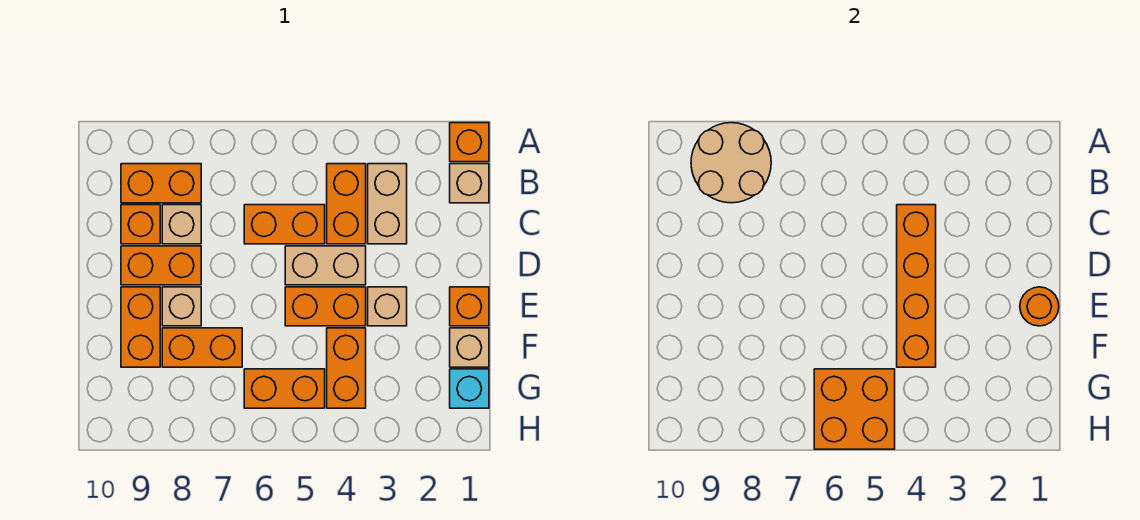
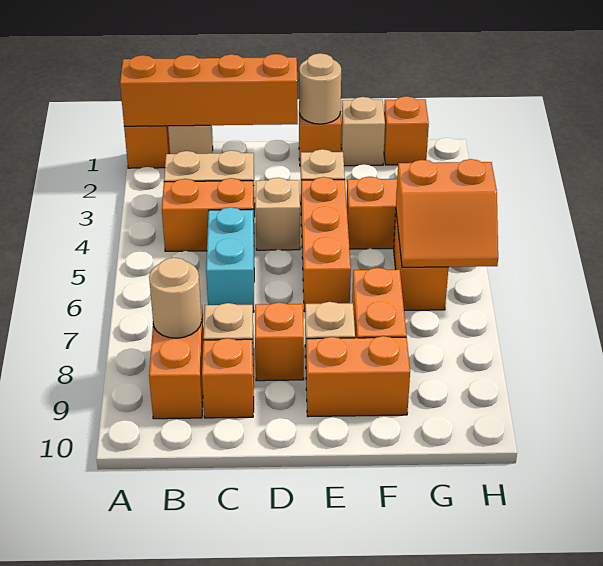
tan 2x2 round brick [691,123,771,203] -> tan 1x1 round brick [149,258,202,338]
orange 1x4 brick [897,205,936,367] -> orange 1x4 brick moved to [120,54,298,126]
orange 1x2 brick [244,205,325,244] -> cyan 1x2 brick [206,207,254,312]
tan 1x2 brick [285,246,366,285] -> tan 1x1 brick [255,178,300,250]
orange 1x2 brick [121,246,201,285] -> orange 1x1 brick [255,302,304,381]
orange 1x1 round brick [1020,287,1059,326] -> tan 1x1 round brick [299,53,341,124]
orange 1x2 brick [285,287,366,326] -> orange 1x3 brick [301,177,351,312]
cyan 1x1 brick [450,369,489,408] -> orange 1x1 brick [384,96,429,165]
orange 2x2 brick [814,369,895,449] -> orange 2x2 slope [396,159,498,267]

